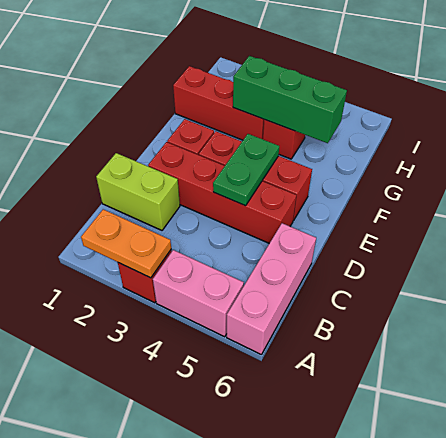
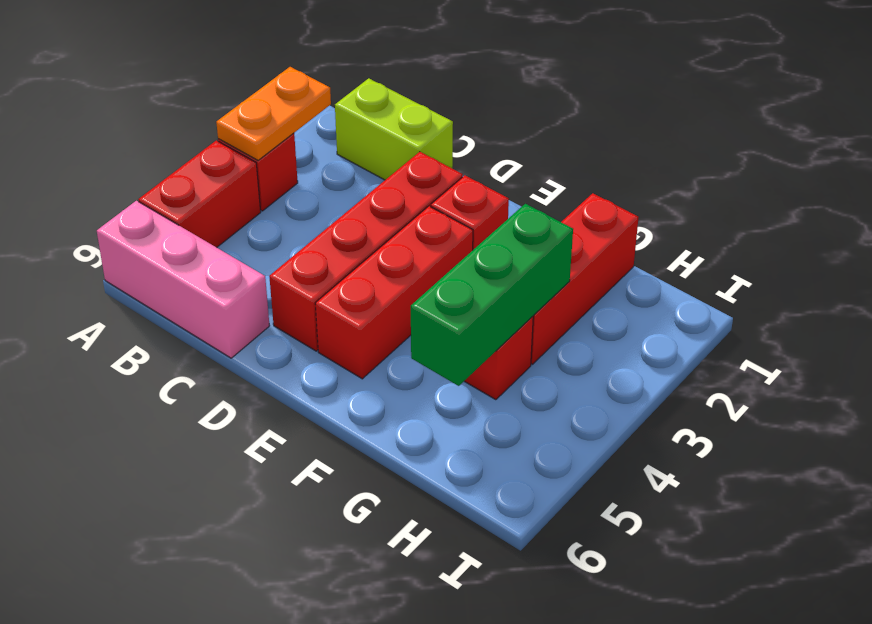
pink 1x2 brick [153,250,244,337] -> red 1x2 brick [138,140,261,247]
lime 1x2 brick [96,153,180,230] -> lime 1x2 brick turned to [335,78,453,180]
green 1x2 plate [213,134,279,206] -> none

